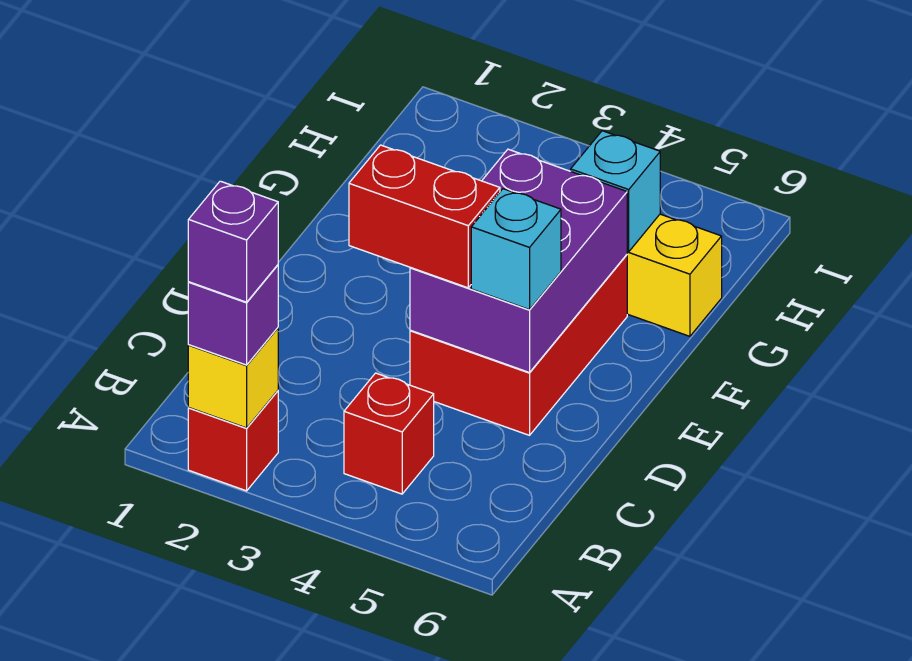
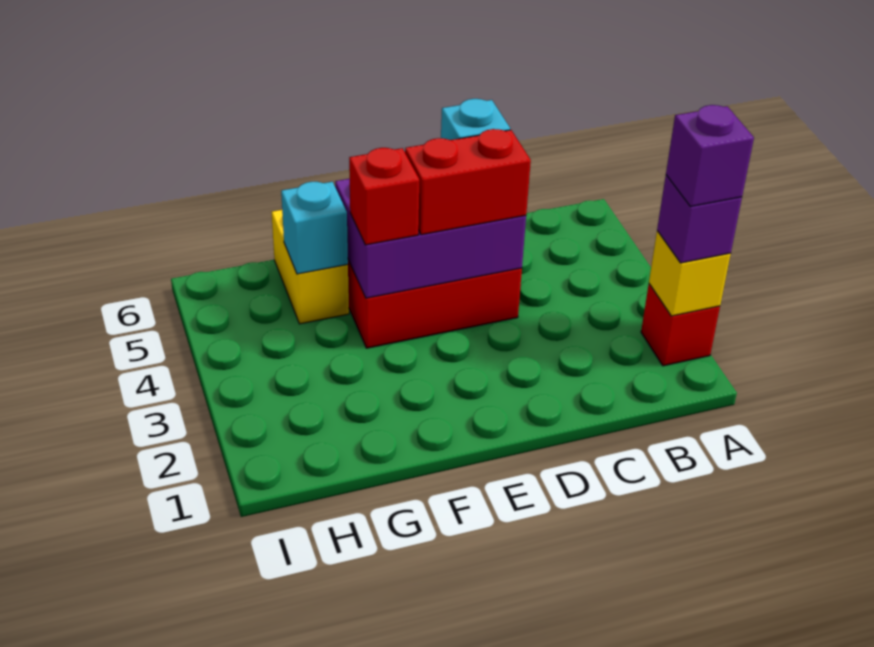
red 1x1 brick [344,373,434,494] -> red 1x1 brick moved to [349,148,419,245]
red 1x2 brick [349,145,500,288] -> red 1x2 brick turned to [405,129,531,235]

